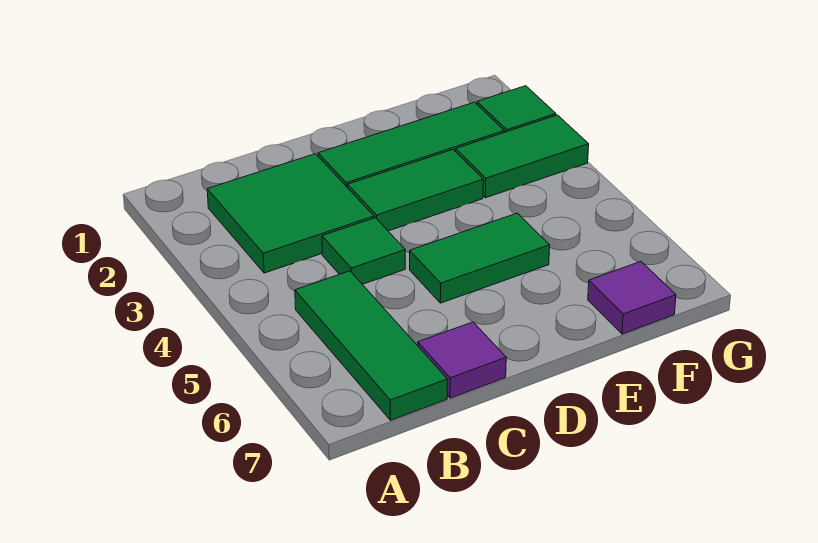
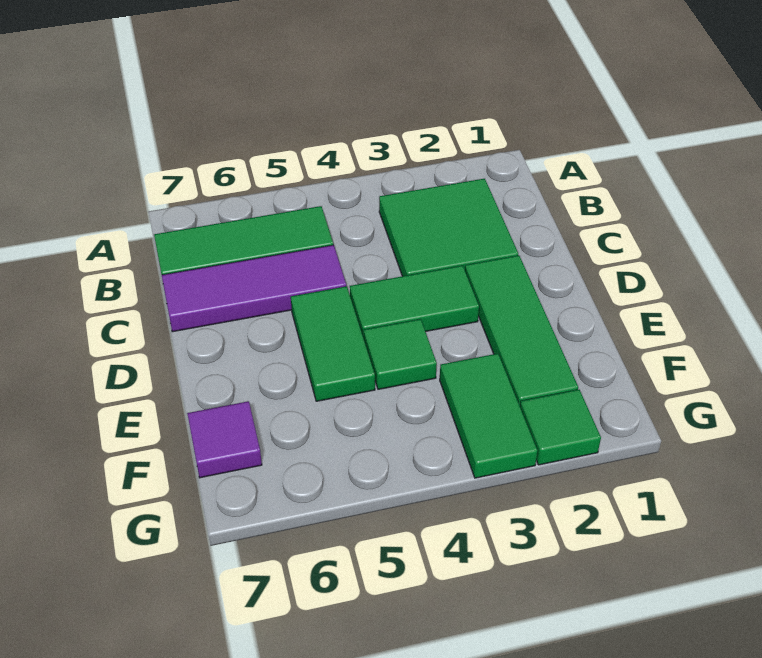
green 1x1 tile [322,218,405,284] -> green 1x1 tile moved to [364,319,437,389]
purple 1x1 tile [418,322,506,398] -> purple 1x3 tile [162,245,346,332]
green 1x2 tile [348,150,483,231] -> green 1x2 tile turned to [350,266,479,339]

